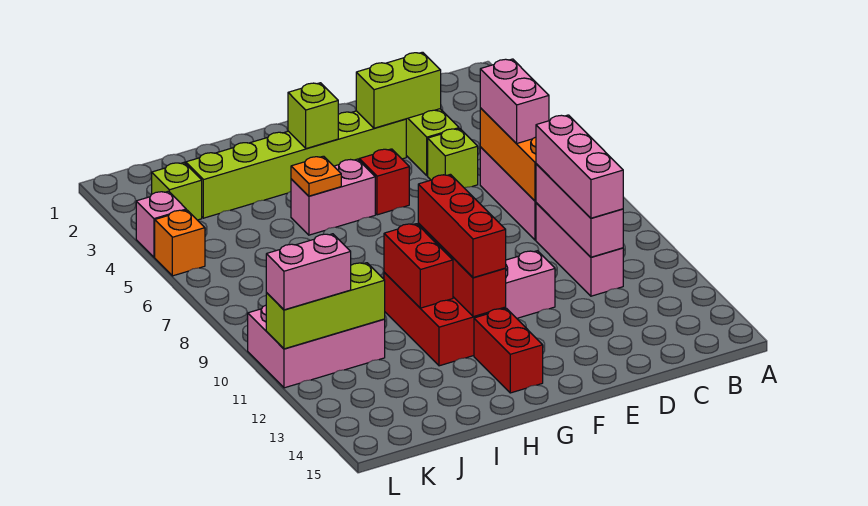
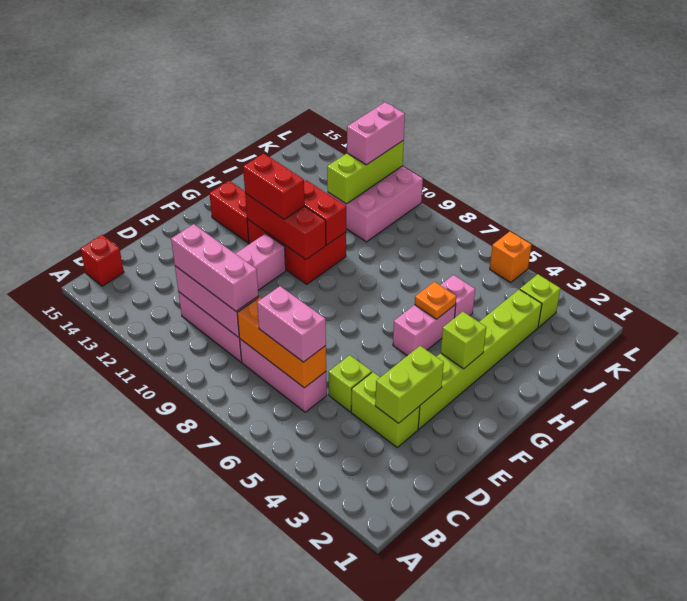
red 1x1 brick [359,149,409,215] -> red 1x1 brick moved to [80,235,124,286]
red 1x3 brick [418,174,506,278] -> red 1x2 brick [243,153,305,219]
pink 1x1 brick [136,191,186,257] -> pink 1x1 brick moved to [441,275,475,318]

